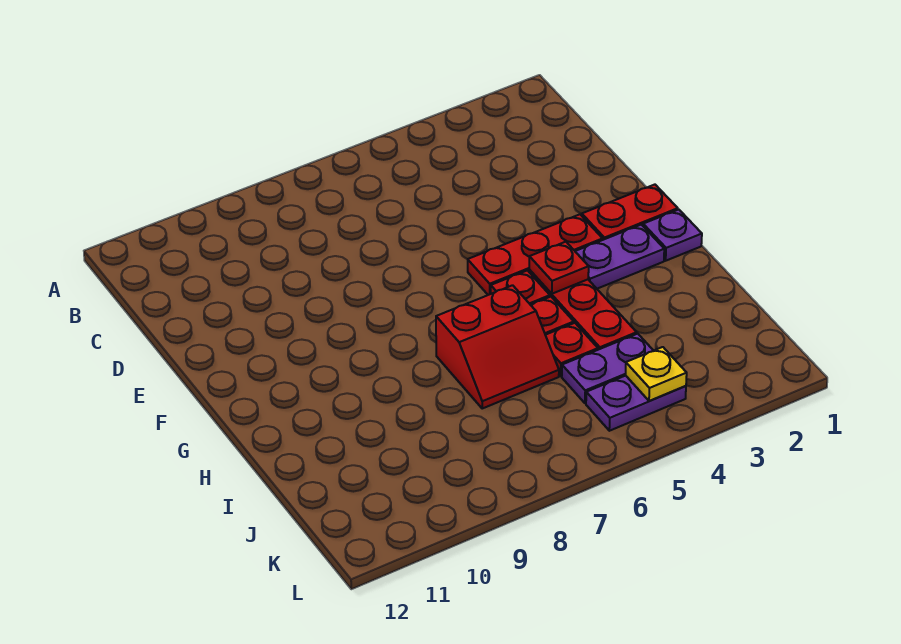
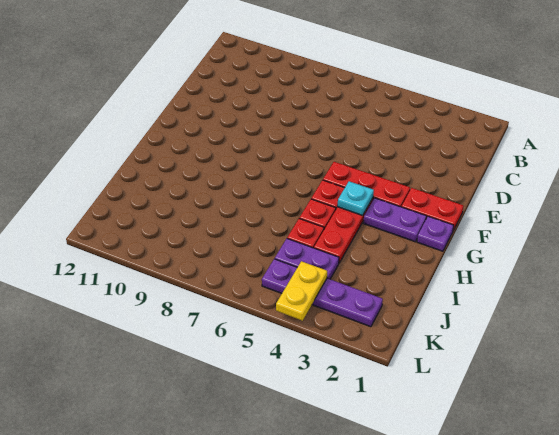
red 1x1 plate [529,242,589,294] -> cyan 1x1 plate [338,181,374,215]
red 2x2 slope [436,285,559,408] -> none
purple 1x2 plate [586,376,686,431] -> purple 1x4 plate [262,259,383,327]
yellow 1x1 plate [625,347,687,401] -> yellow 1x2 plate [276,261,327,321]

